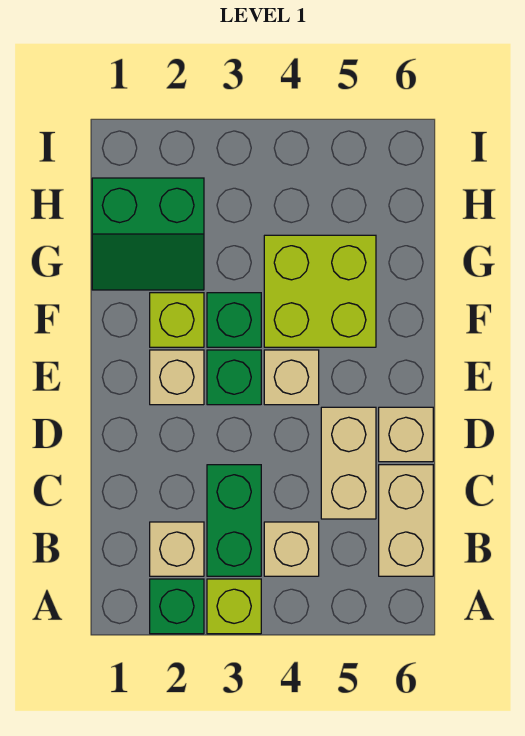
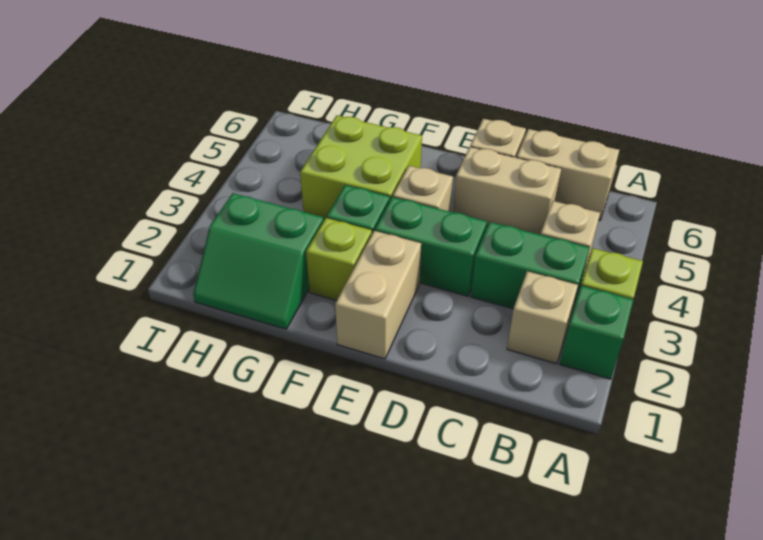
tan 1x1 brick [150,350,204,405] -> tan 1x2 brick [335,231,421,359]
green 1x1 brick [207,350,261,405] -> green 1x2 brick [375,197,487,296]
green 2x2 slope [92,178,204,290] -> green 2x2 slope turned to [193,193,324,329]

